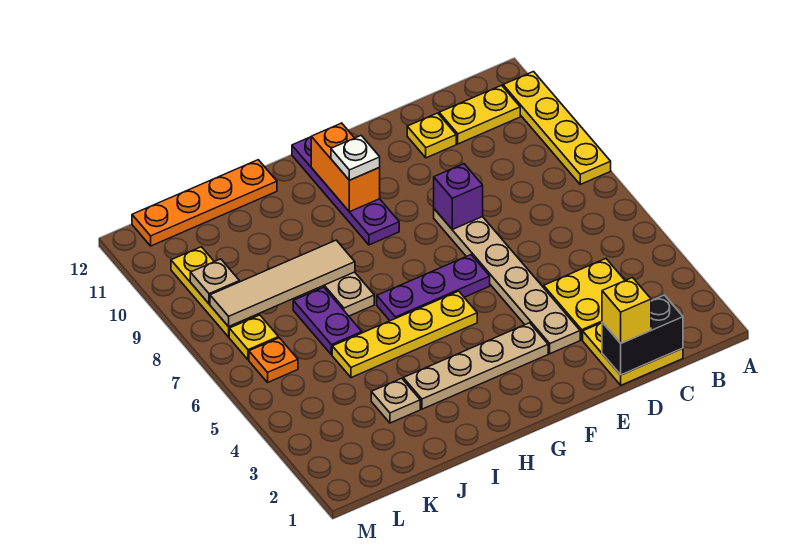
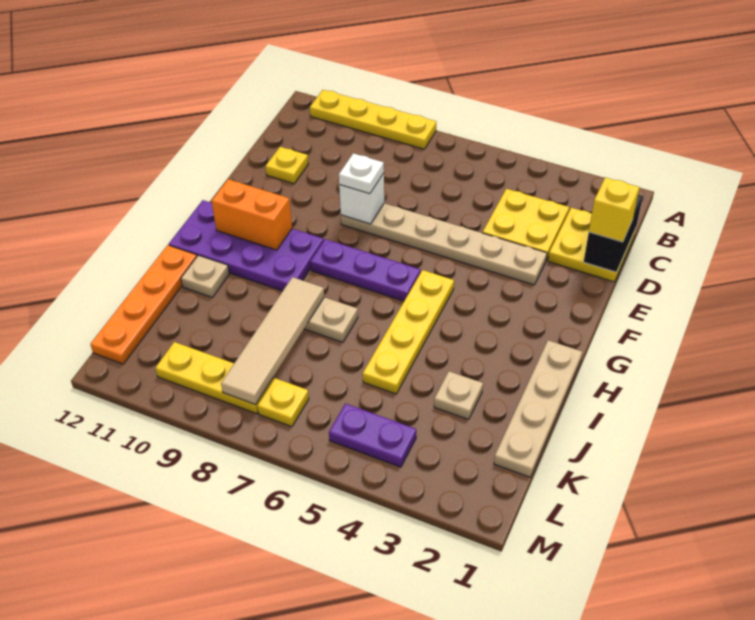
yellow 1x2 plate [439,85,520,144] -> none
purple 1x1 brick [434,164,483,229] -> white 1x1 brick [339,173,384,224]
tan 1x4 plate [403,323,548,409] -> tan 1x4 plate moved to [494,340,582,477]
purple 1x3 plate [377,255,490,321] -> purple 1x3 plate turned to [310,239,421,301]
purple 1x4 plate [292,137,399,245] -> purple 2x4 plate [169,200,324,291]
white 1x1 plate [331,136,380,180] -> white 1x1 plate moved to [339,153,384,194]
purple 1x2 plate [293,287,362,355] -> purple 1x2 plate moved to [329,403,416,467]
orange 1x1 plate [249,338,298,382] -> none
tan 1x1 plate [190,259,239,304] -> tan 1x1 plate moved to [181,255,229,298]

